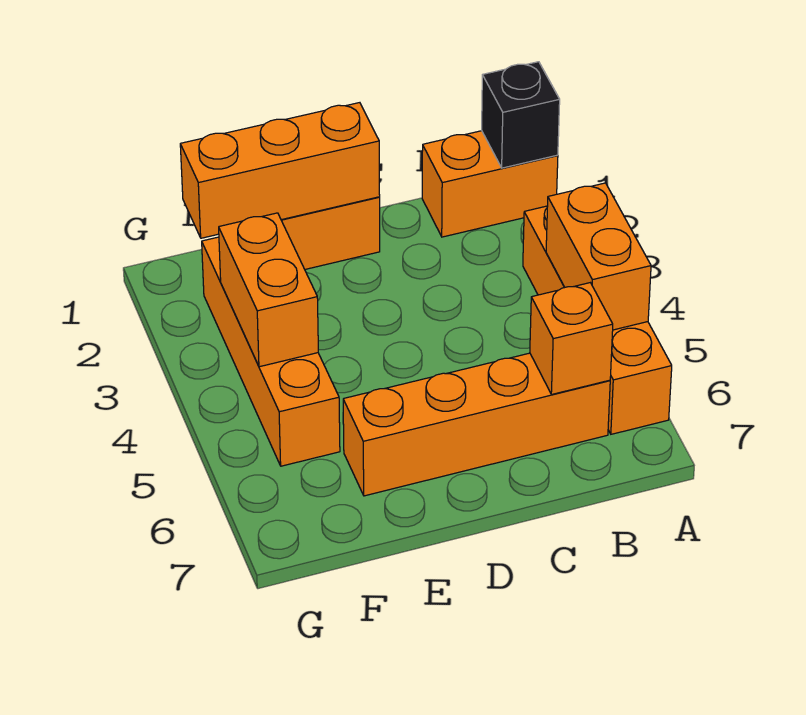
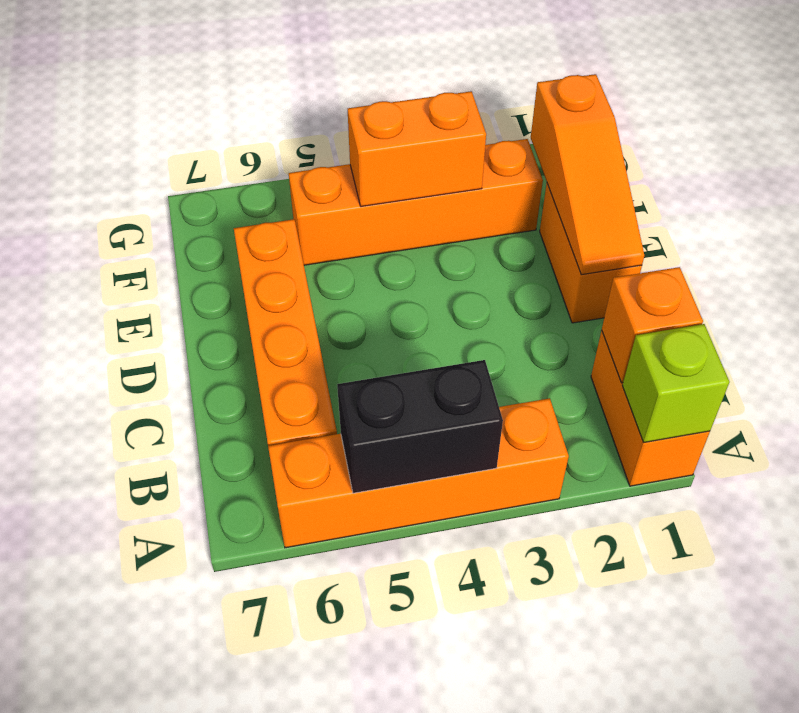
black 1x1 brick [482,62,560,168] -> lime 1x1 brick [622,324,729,442]
orange 1x2 brick [546,183,651,330] -> black 1x2 brick [337,360,503,493]
orange 1x1 brick [530,283,613,394] -> orange 1x1 brick moved to [602,267,703,383]
orange 1x3 brick [180,103,380,238] -> orange 1x3 slope [531,74,644,275]

